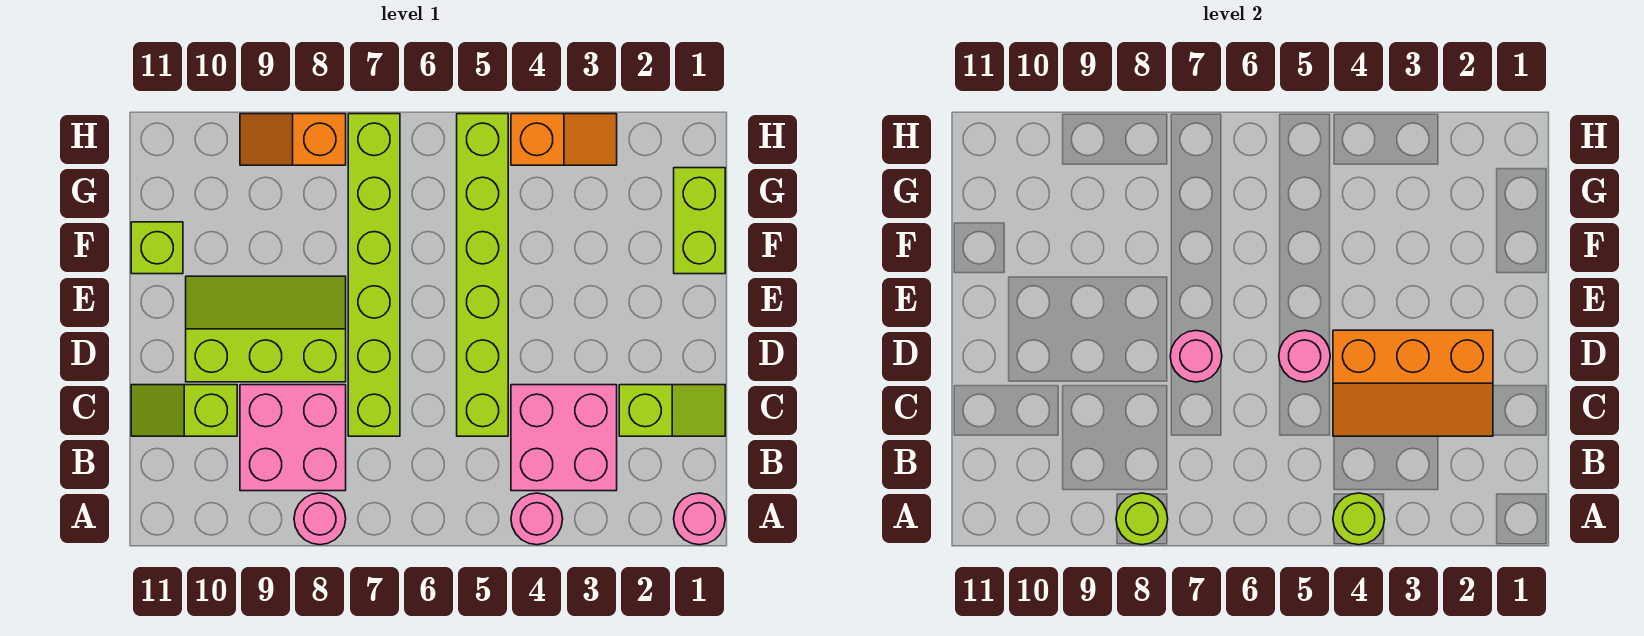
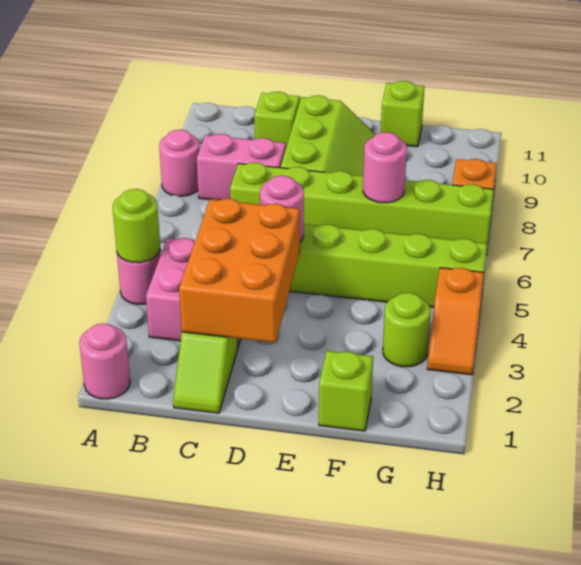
lime 1x1 round brick [1116,493,1168,545] -> lime 1x1 round brick moved to [383,293,430,367]
pink 2x2 brick [240,385,346,491] -> pink 1x2 brick [197,134,286,200]
orange 2x3 slope [1333,330,1493,436] -> orange 2x3 brick [179,199,300,343]
pink 1x1 round brick [1170,331,1222,382] -> pink 1x1 round brick moved to [363,132,407,203]
lime 1x2 brick [674,168,725,274] -> lime 1x1 brick [319,351,373,431]

